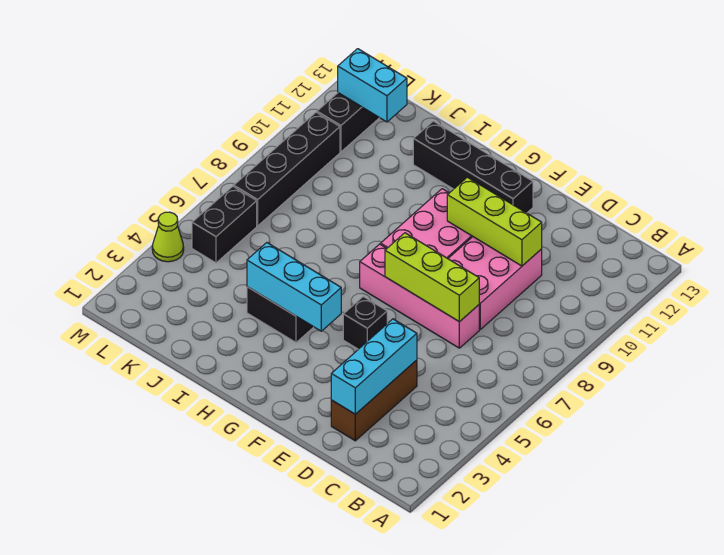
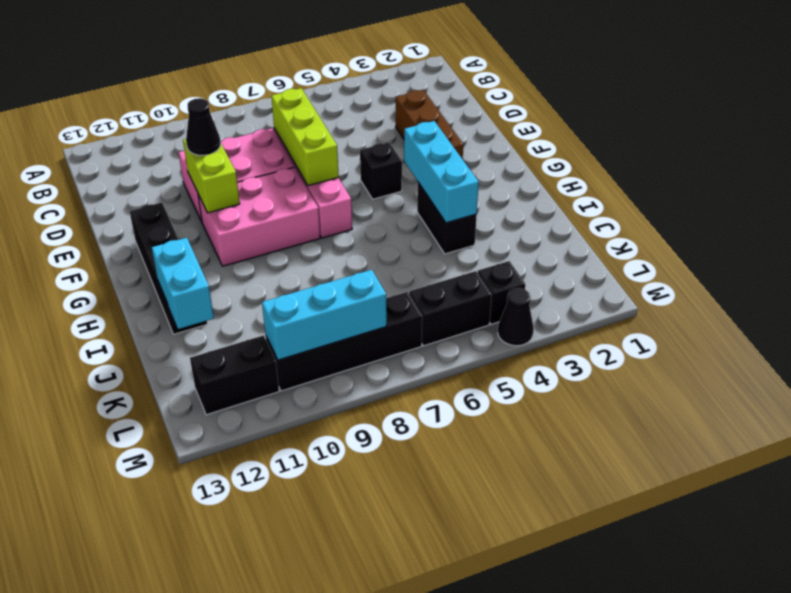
brown 1x3 brick [331,360,417,441] -> brown 1x3 brick turned to [396,90,463,159]
cyan 1x3 brick [331,319,417,414] -> cyan 1x3 brick moved to [262,270,387,360]
lime 1x3 brick [447,177,542,266] -> lime 1x2 brick [183,139,240,213]
none -> black 1x1 cone [186,98,221,155]
cyan 1x2 brick [338,49,407,122] -> cyan 1x2 brick moved to [152,238,214,329]
none -> black 1x1 brick [478,261,525,324]
lime 1x1 cone [152,212,184,262] -> black 1x1 cone [498,288,534,346]

